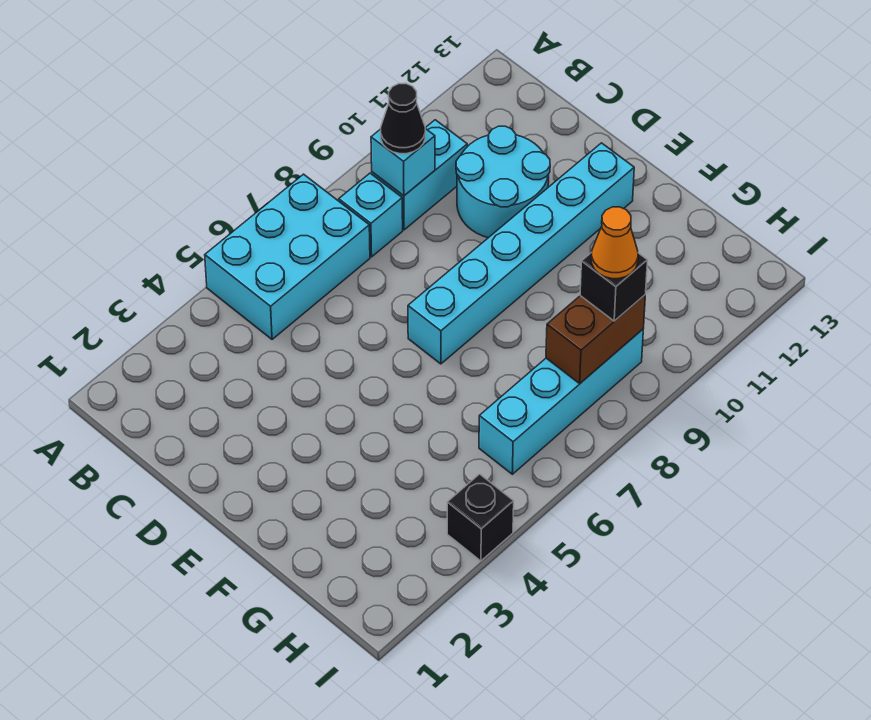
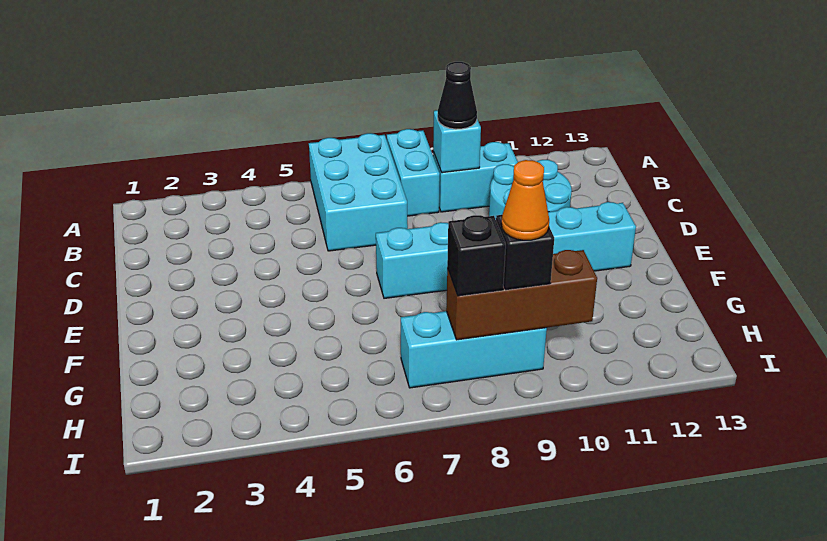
cyan 2x3 brick [205,174,370,339] -> cyan 2x3 brick turned to [309,133,408,251]
cyan 1x1 brick [339,173,403,257] -> cyan 1x2 brick [387,129,440,216]
cyan 1x4 brick [479,329,643,474] -> cyan 1x3 brick [401,311,547,388]
brown 1x2 brick [546,295,645,383] -> brown 1x3 brick [446,250,597,340]
black 1x1 brick [447,474,514,561] -> black 1x1 brick moved to [447,215,506,296]

